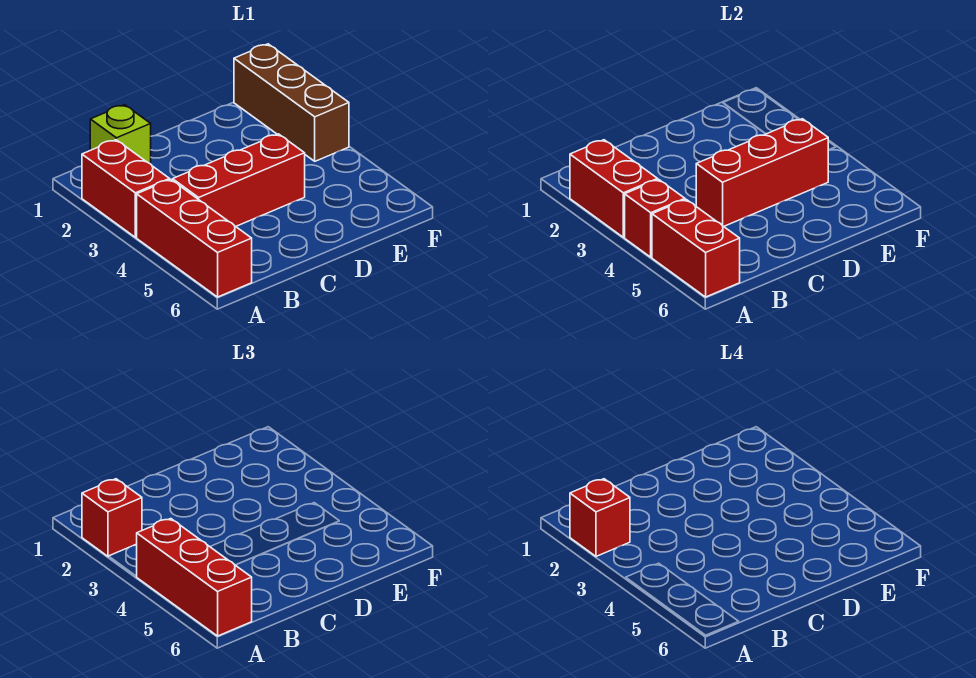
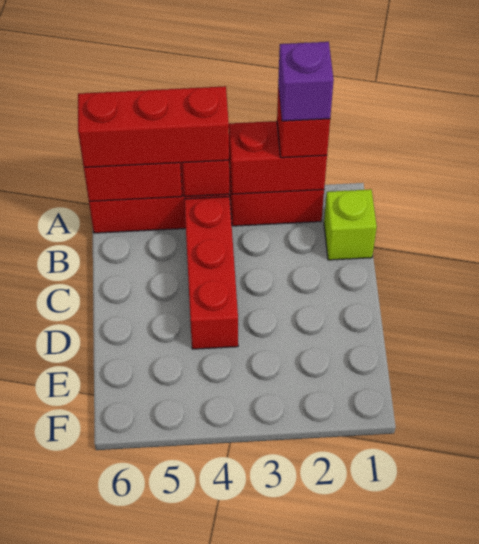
red 1x1 brick [570,479,630,556] -> purple 1x1 brick [278,42,334,121]
red 1x3 brick [696,119,828,226] -> none
brown 1x3 brick [234,44,349,161] -> none

